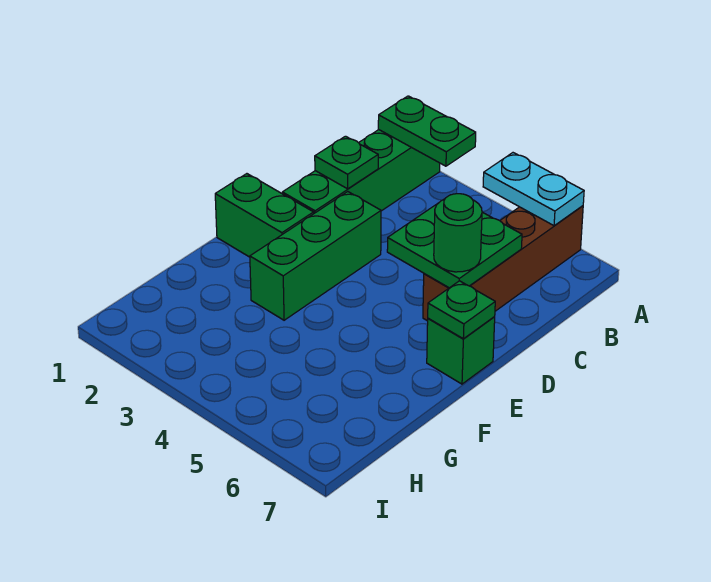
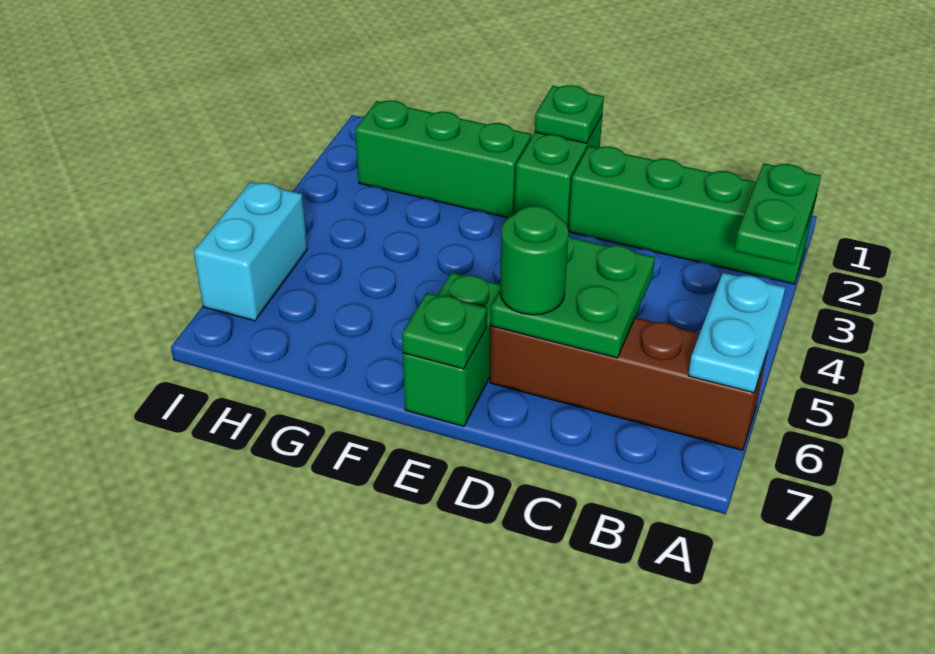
green 1x1 plate [315,136,378,189] -> green 1x1 plate moved to [535,85,604,143]
green 1x3 brick [250,192,381,320] -> green 1x3 brick moved to [355,101,531,218]
green 1x1 brick [427,317,495,384] -> green 1x2 brick [403,273,500,426]
none -> cyan 1x2 brick [194,182,307,321]

